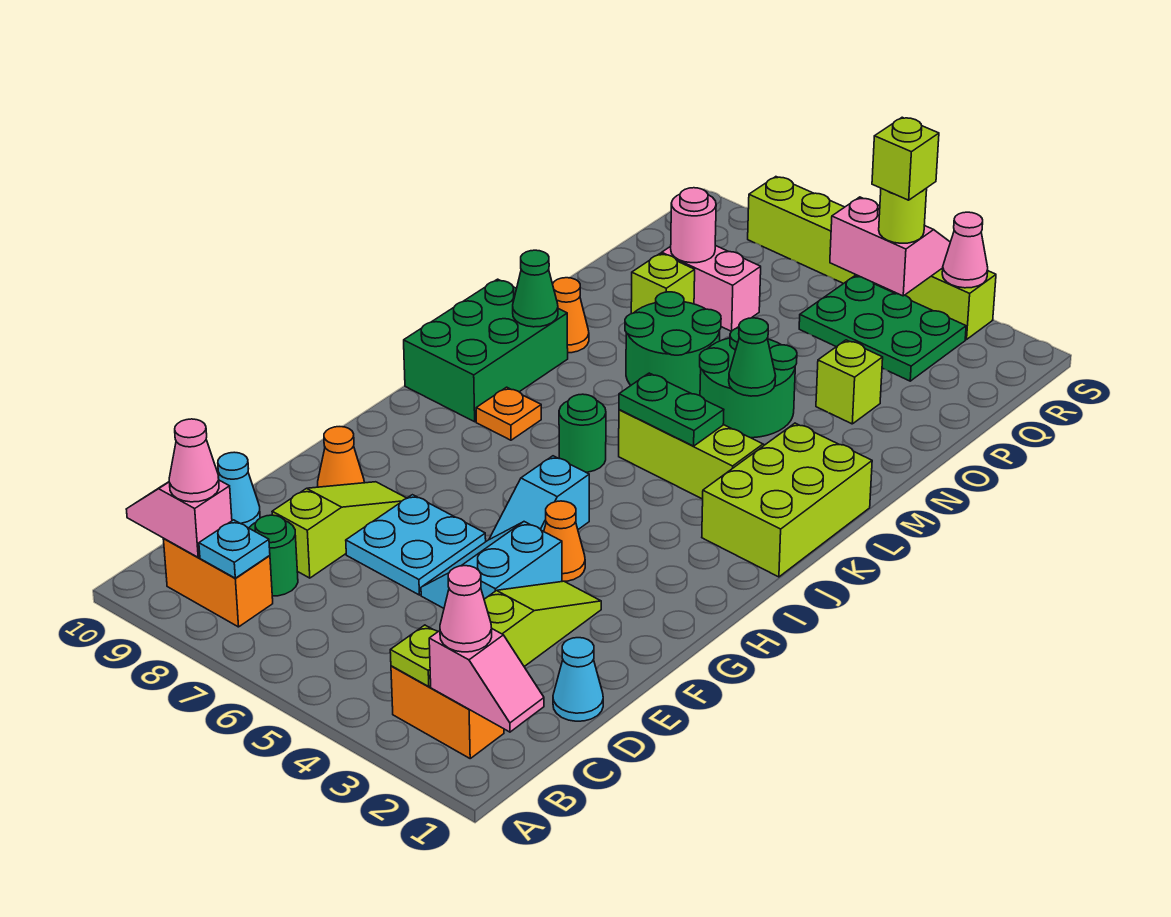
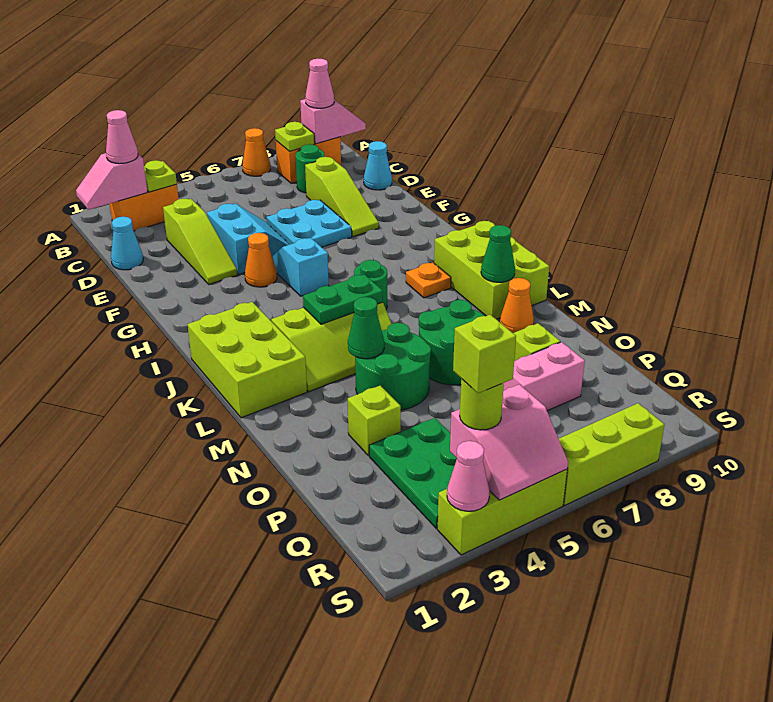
cyan 1x1 plate [199,520,270,578] -> lime 1x1 plate [275,122,315,151]
orange 1x1 cone [318,427,364,487] -> orange 1x1 cone moved to [242,128,271,176]
green 2x3 brick [404,279,568,422] -> lime 2x3 brick [434,221,549,319]
pink 1x1 round brick [671,188,716,263] -> none
green 2x3 plate [799,275,966,381] -> green 2x3 plate turned to [369,418,457,528]

